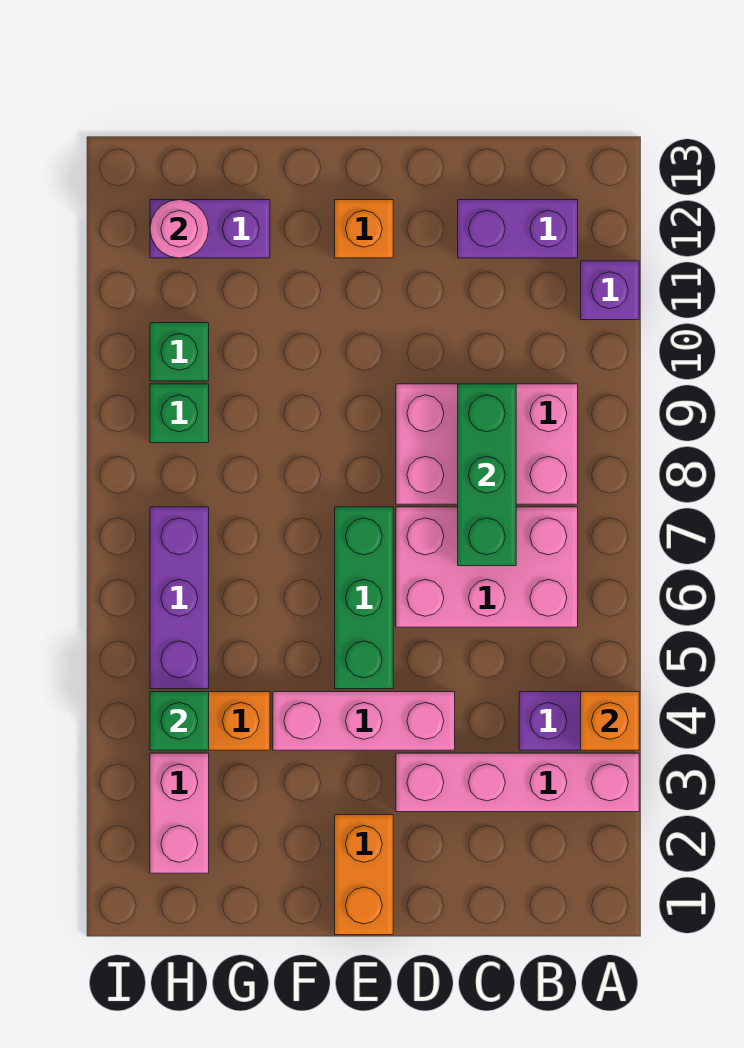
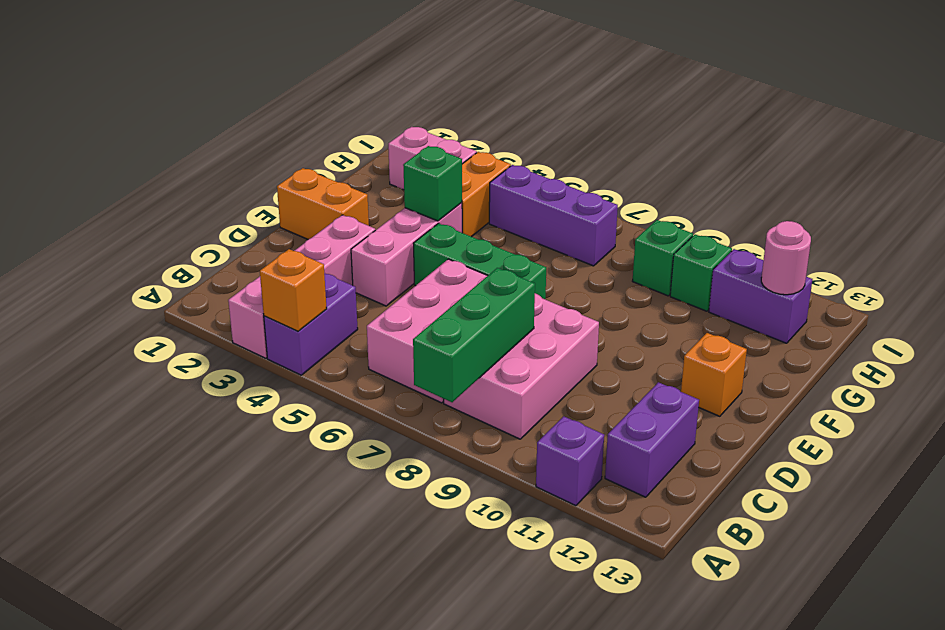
green 1x3 brick [458,384,516,566] -> green 1x3 brick turned to [413,268,535,402]
purple 1x2 brick [150,200,270,258] -> purple 1x2 brick turned to [709,249,813,343]
green 1x1 brick [150,692,209,750] -> green 1x1 brick moved to [403,146,462,221]

